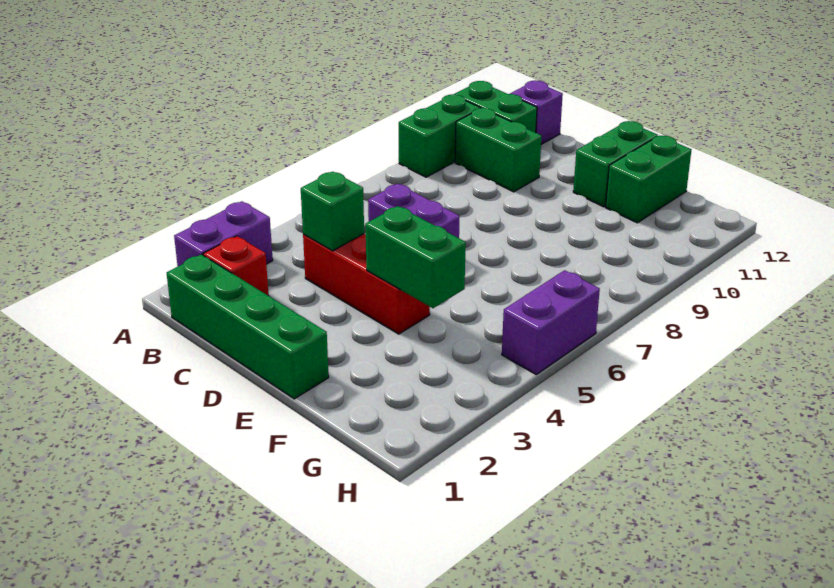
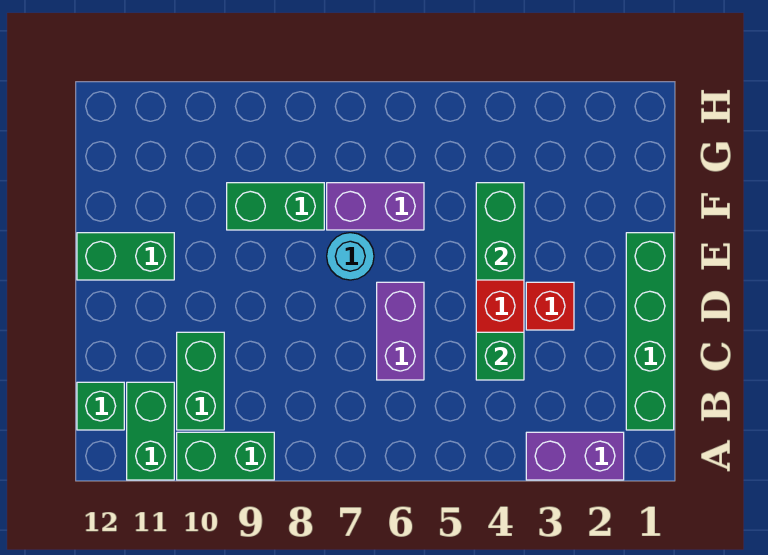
red 1x1 brick [203,236,269,296] -> red 1x1 brick moved to [526,282,574,330]
purple 1x1 brick [510,80,563,144] -> green 1x1 brick [77,382,124,430]
none -> cyan 1x1 round brick [327,233,374,280]
green 1x2 brick [606,136,691,223] -> green 1x2 brick moved to [227,183,324,230]
purple 1x2 brick [502,270,600,374] -> purple 1x2 brick moved to [327,183,424,230]

